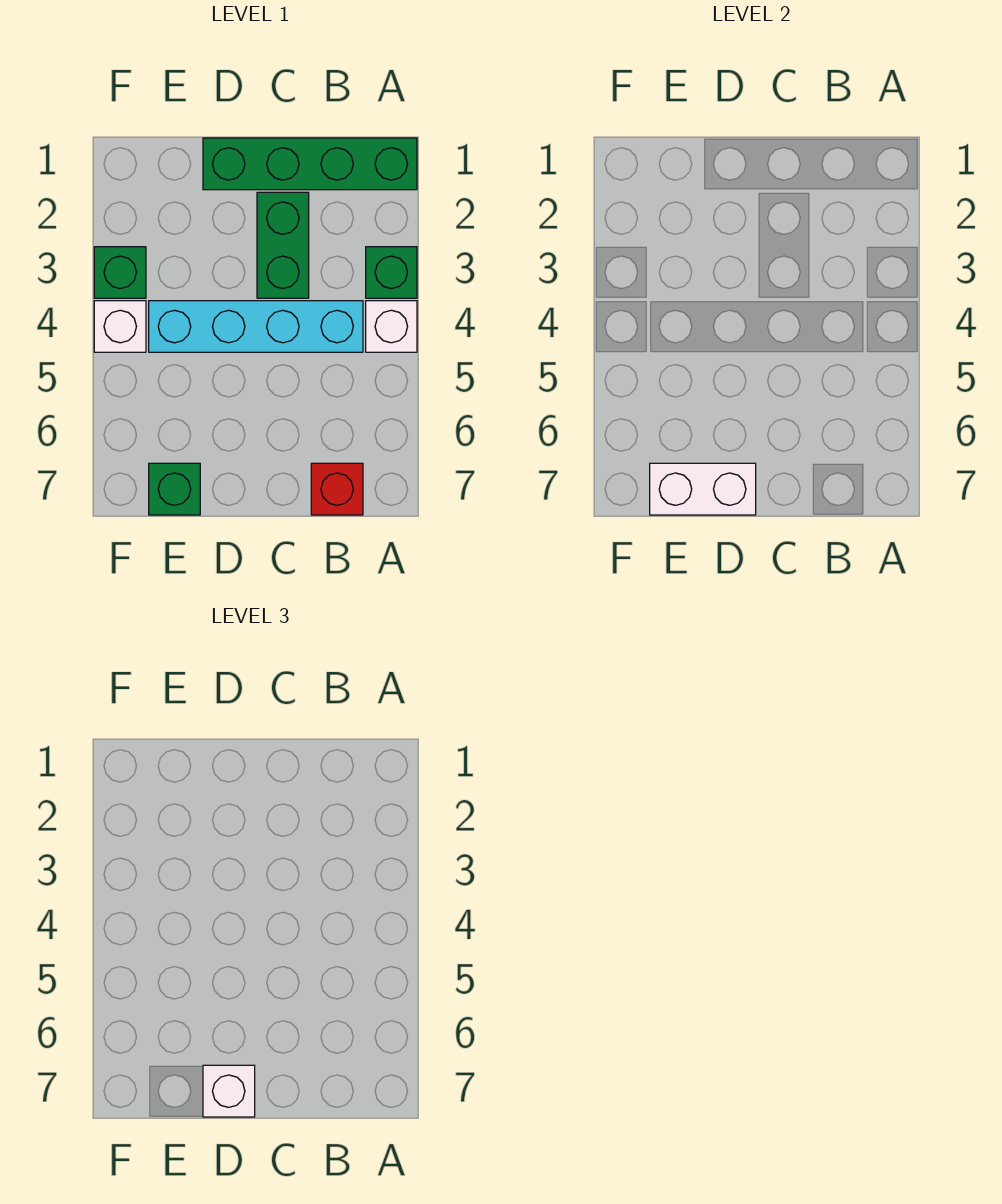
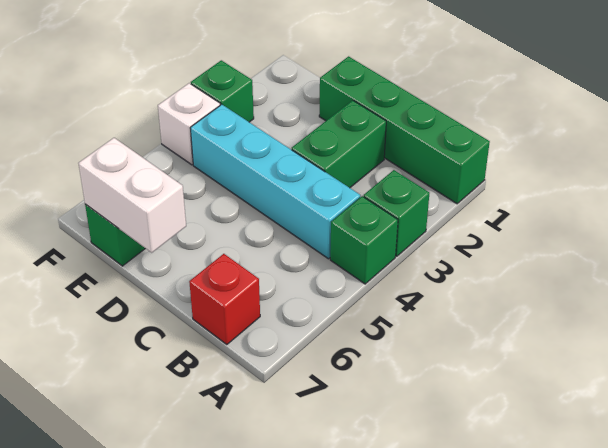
white 1x1 brick [366,301,417,352] -> green 1x1 brick [330,196,398,284]
white 1x1 brick [203,1065,255,1117] -> none

